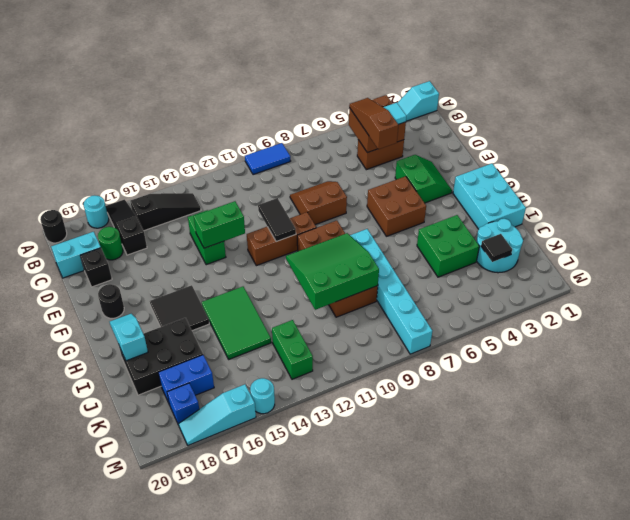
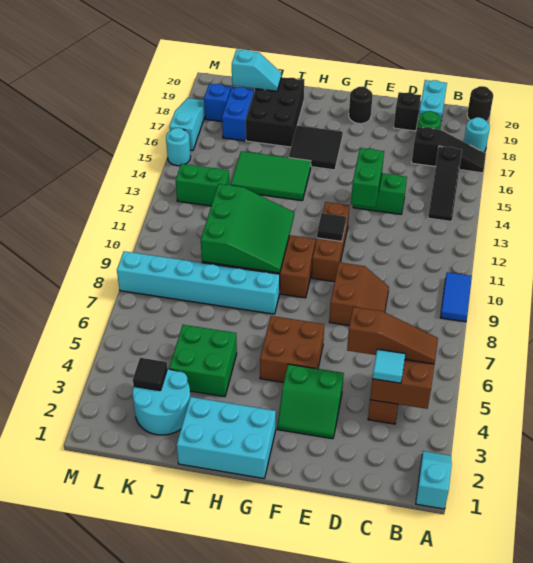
black 1x2 tile [258,198,296,242] -> black 1x1 tile [317,213,346,241]
cyan 1x2 slope [110,314,148,361] -> cyan 1x2 slope moved to [232,49,281,91]

